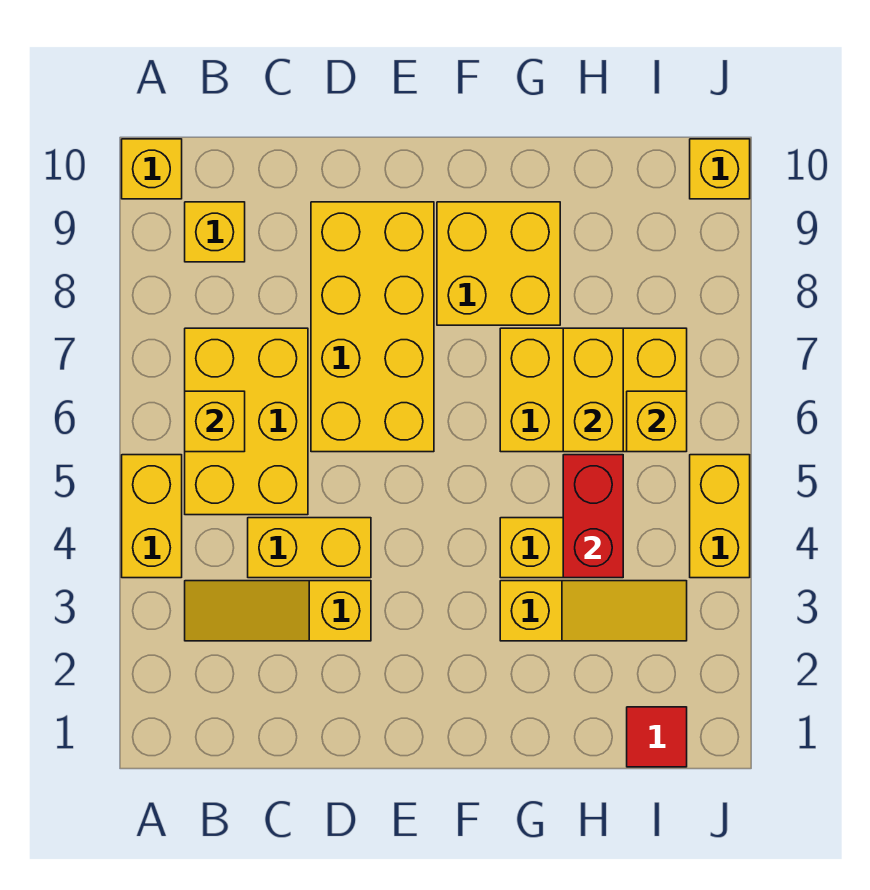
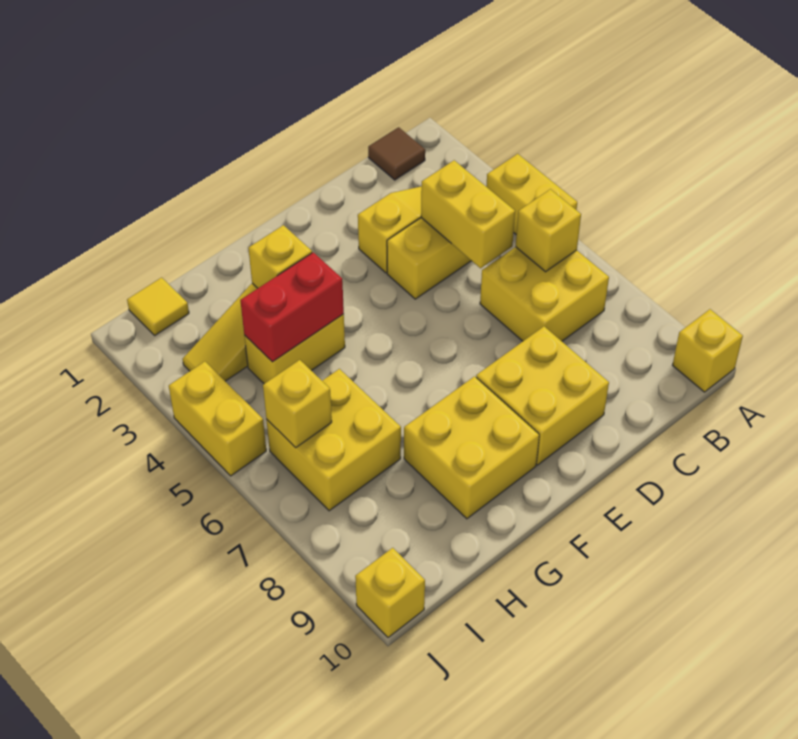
none -> brown 1x1 tile [368,127,425,180]
yellow 2x3 brick [185,328,308,515] -> yellow 2x2 brick [480,247,609,341]
yellow 1x1 brick [185,202,245,262] -> yellow 1x1 brick moved to [248,225,312,288]
yellow 2x4 brick [311,202,434,452] -> yellow 2x2 brick [476,327,609,465]
yellow 2x3 brick [500,328,687,452] -> yellow 2x2 brick [266,369,401,511]
red 1x2 brick [563,455,623,578] -> red 1x2 brick turned to [240,252,344,362]
yellow 1x2 brick [563,328,623,452] -> yellow 1x2 brick moved to [421,160,515,268]
red 1x1 tile [627,707,687,767] -> yellow 1x1 tile [127,278,189,335]

